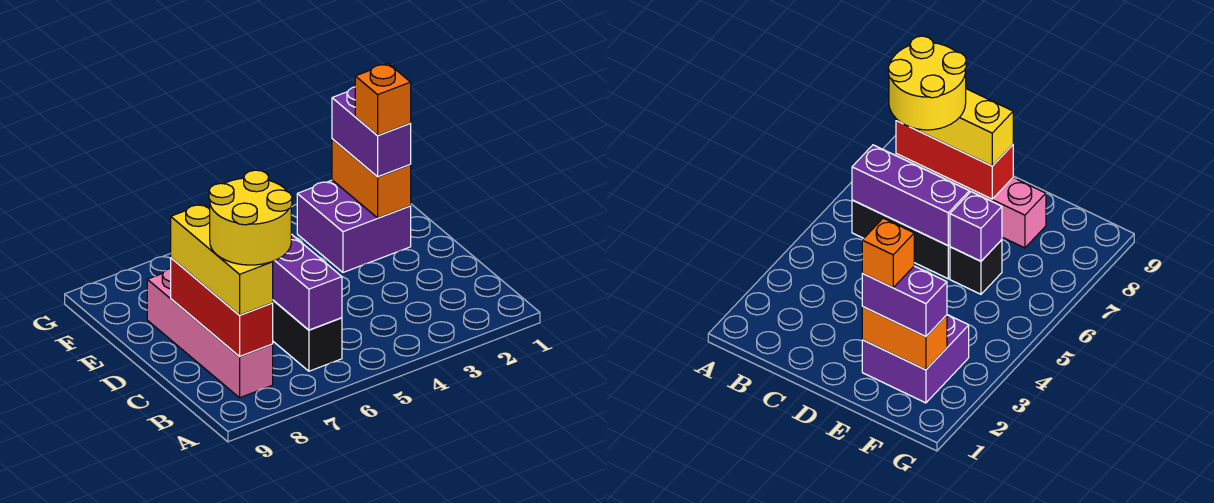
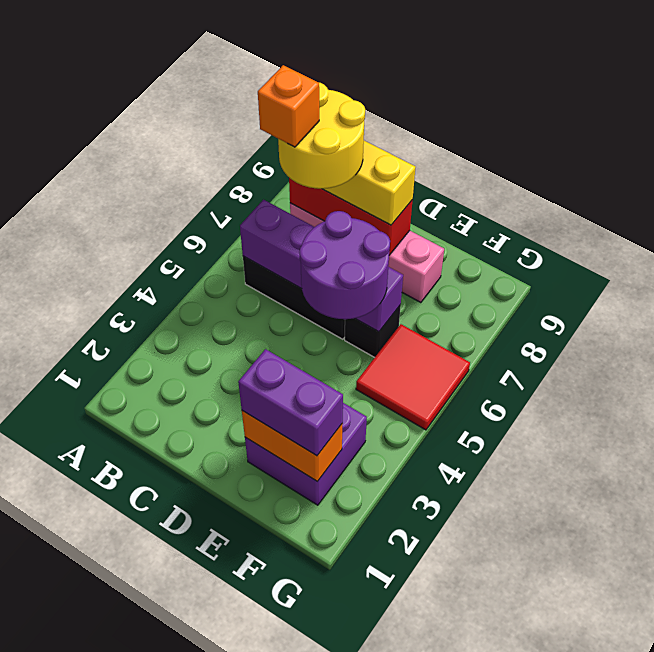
none -> purple 2x2 round brick [300,211,390,319]
orange 1x1 brick [355,64,411,136] -> orange 1x1 brick moved to [258,65,319,147]
none -> red 2x2 tile [356,324,470,430]

